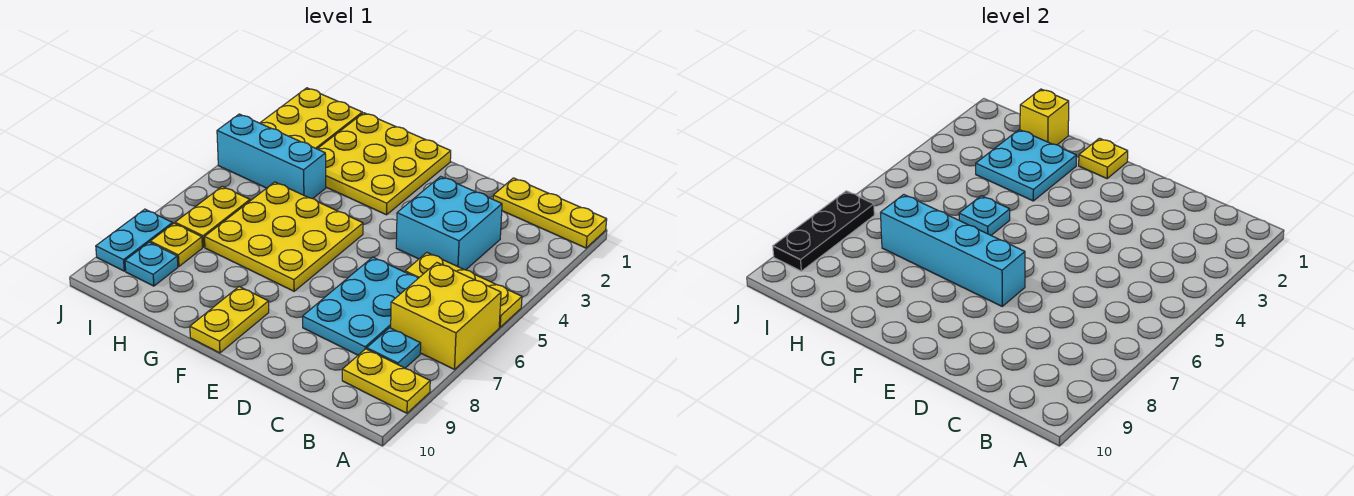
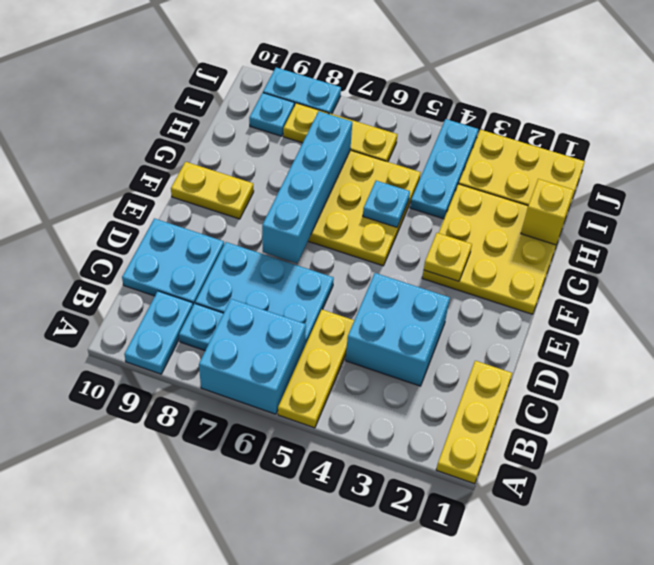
yellow 2x2 brick [391,263,501,369] -> cyan 2x2 brick [199,299,306,414]
yellow 1x2 plate [342,349,430,413] -> cyan 1x2 plate [124,291,193,374]
yellow 1x1 plate [1079,138,1128,179] -> yellow 1x1 plate moved to [424,233,472,281]
cyan 2x2 plate [976,130,1076,201] -> cyan 2x2 plate moved to [122,218,224,305]
cyan 1x3 brick [217,114,326,199] -> cyan 1x3 plate [410,119,478,219]
black 1x3 plate [773,191,874,271] -> none

